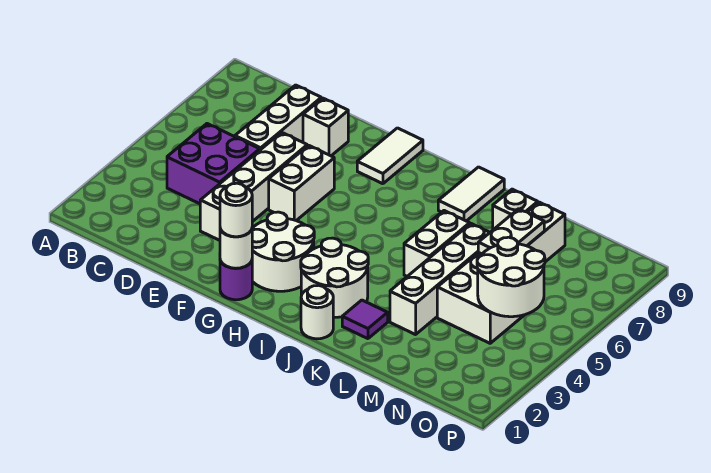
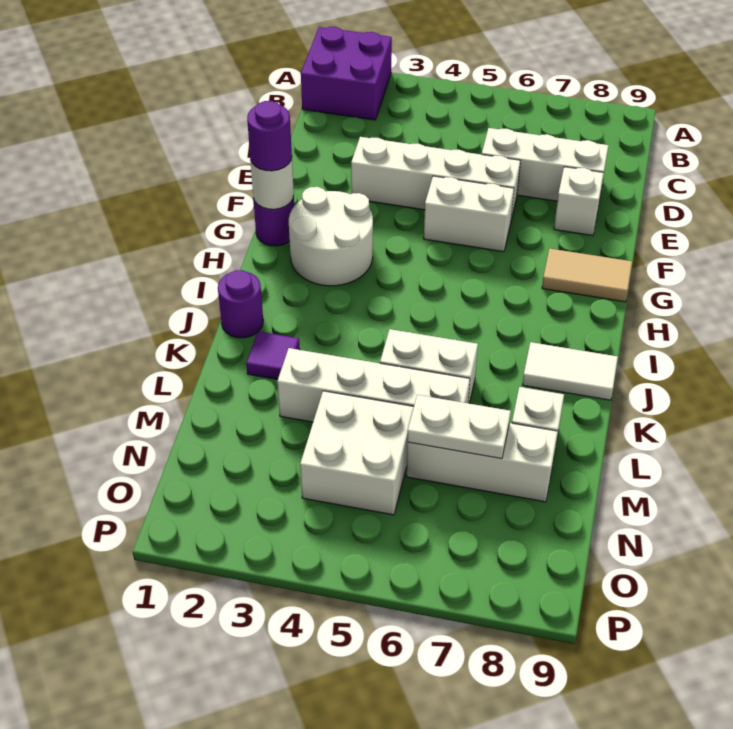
purple 2x2 brick [167,124,260,204] -> purple 2x2 brick moved to [301,27,392,120]
white 1x1 round brick [220,183,252,237] -> purple 1x1 round brick [247,101,292,171]
white 1x2 tile [357,128,423,184] -> tan 1x2 tile [542,249,632,302]
white 2x2 round brick [301,238,368,317] -> none
white 1x1 round brick [301,285,333,339] -> purple 1x1 round brick [218,270,263,338]
white 2x2 round brick [477,237,545,317] -> none

